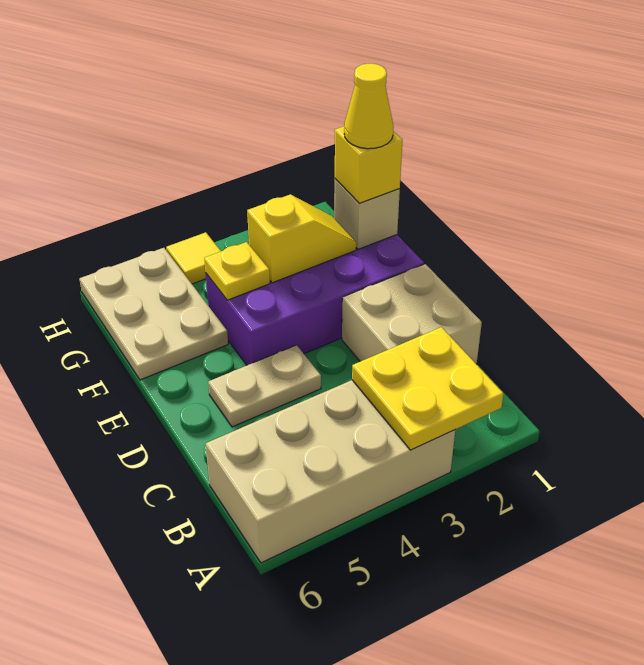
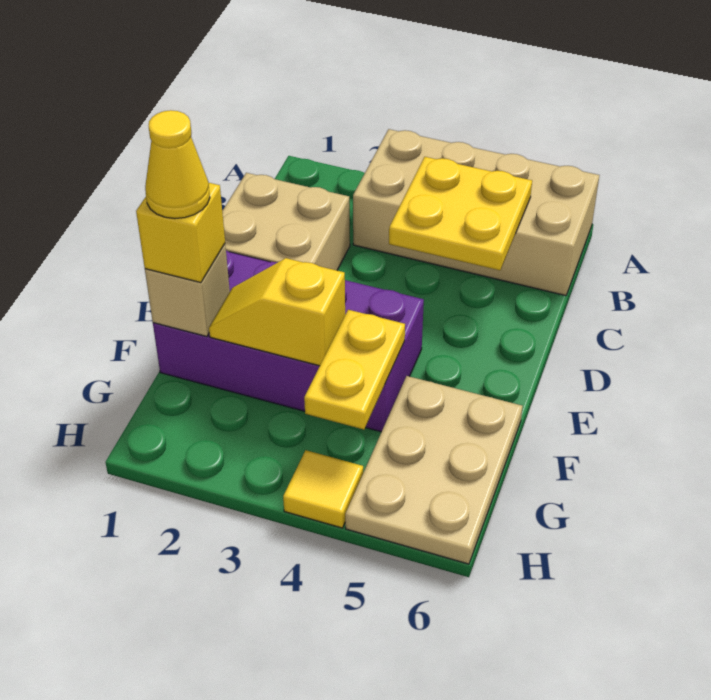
yellow 2x2 plate [352,327,503,450] -> yellow 2x2 plate moved to [389,157,532,270]
tan 1x2 plate [208,345,321,427] -> none
yellow 1x1 plate [204,242,270,300] -> yellow 1x2 plate [304,310,405,429]

